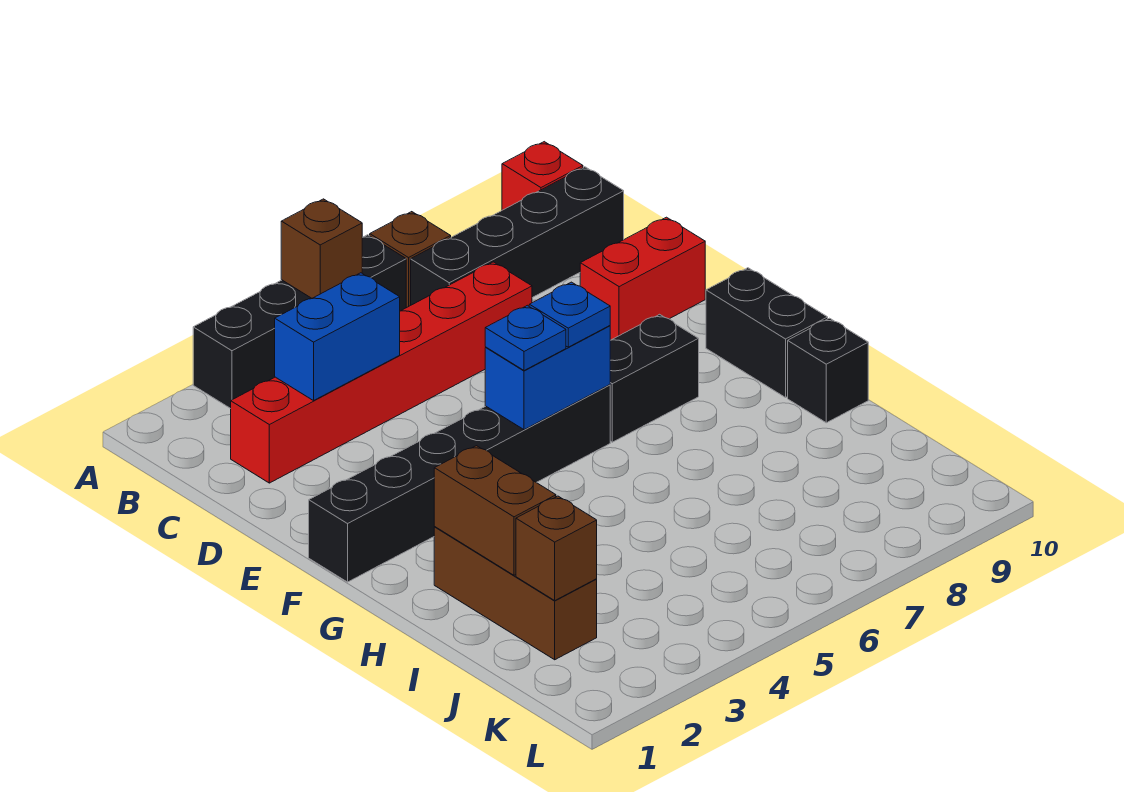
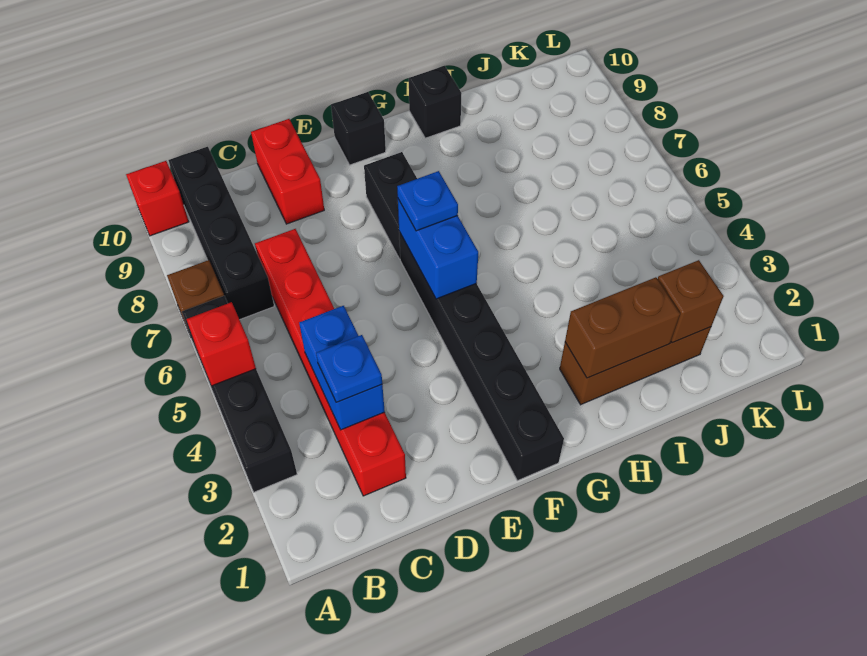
brown 1x1 brick [281,199,362,298] -> red 1x1 brick [186,302,256,386]
blue 1x1 plate [485,305,566,371] -> blue 1x1 plate moved to [316,335,382,402]
black 1x2 brick [706,268,828,397] -> black 1x1 brick [331,92,386,165]

